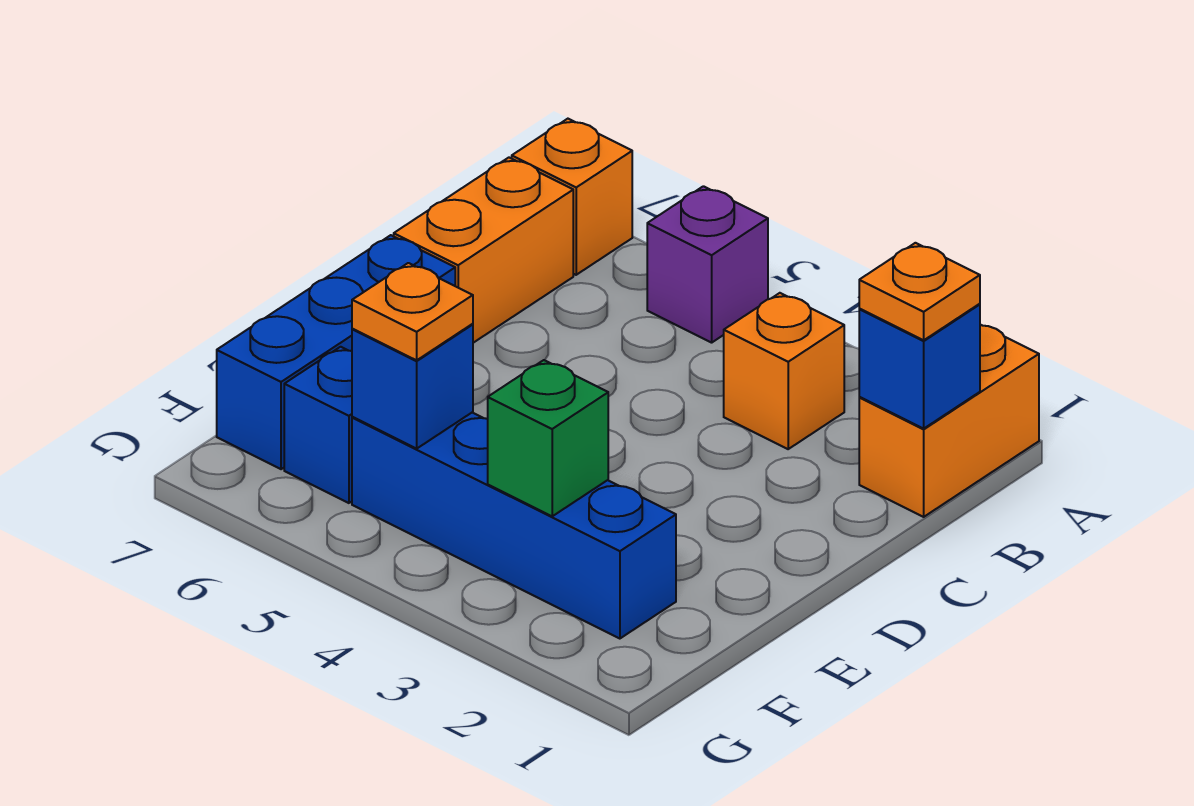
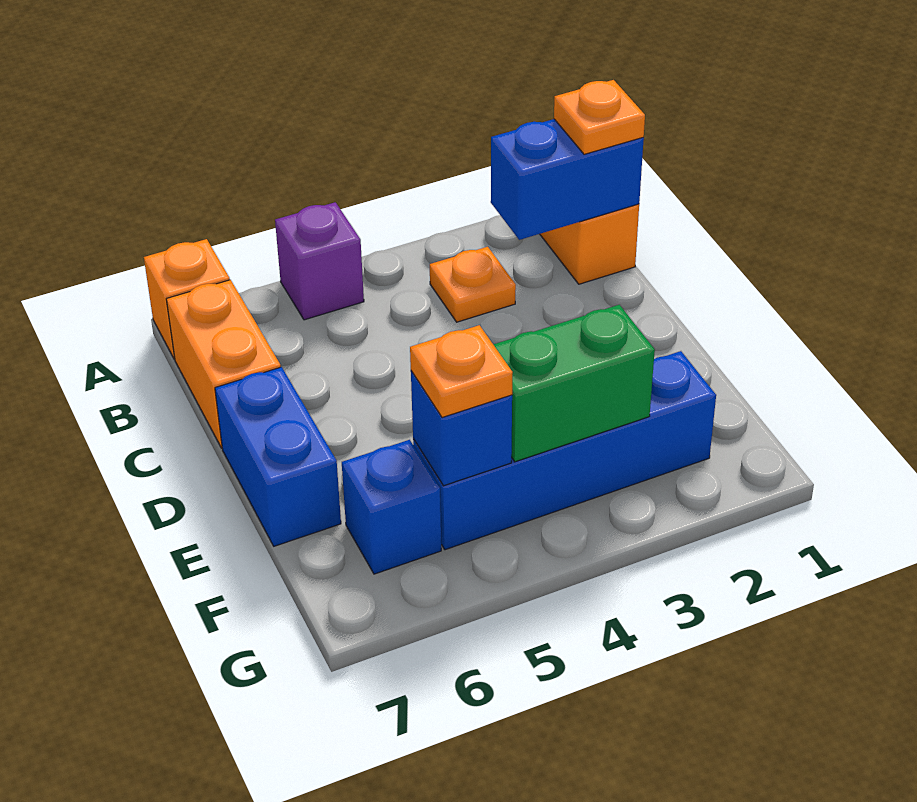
blue 1x1 brick [859,304,980,429] -> blue 1x2 brick [491,119,644,240]
orange 1x1 brick [724,293,844,449] -> orange 1x1 plate [430,247,516,322]
blue 1x3 brick [217,235,455,469] -> blue 1x2 brick [215,367,341,546]
green 1x1 brick [488,360,608,516] -> green 1x2 brick [493,305,655,462]

